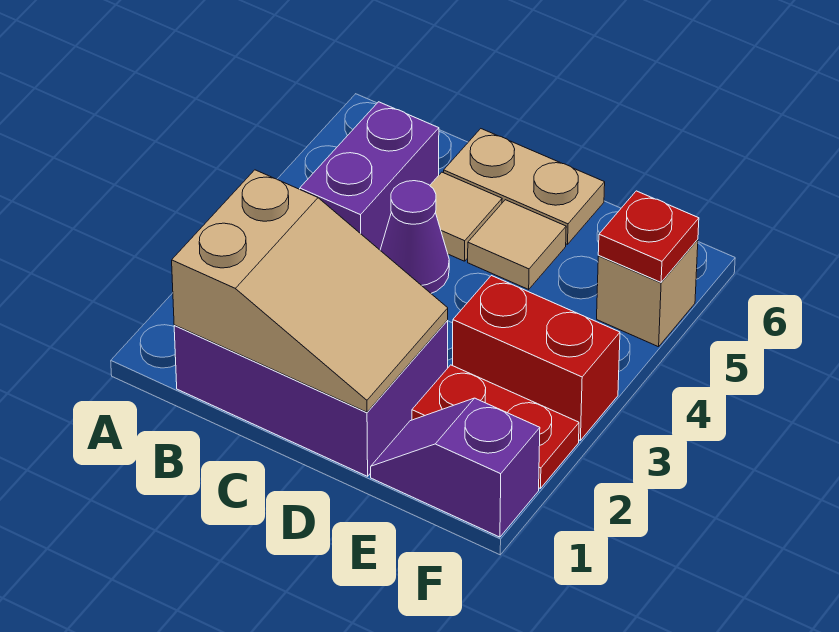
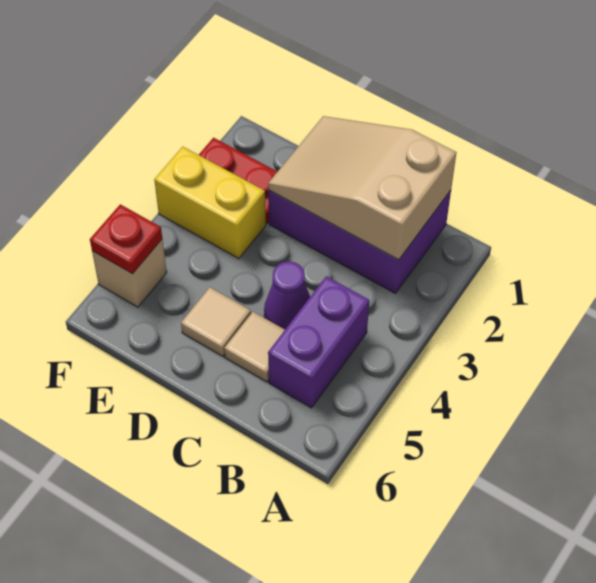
tan 1x2 plate [444,129,605,244] -> none
purple 1x2 slope [371,398,540,537] -> none
red 1x2 brick [453,276,620,440] -> yellow 1x2 brick [154,147,266,258]

